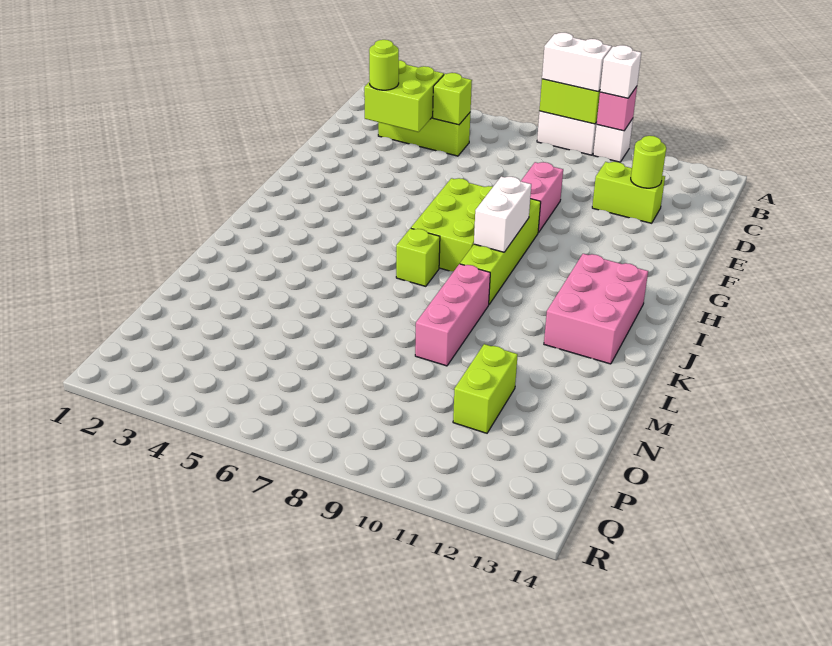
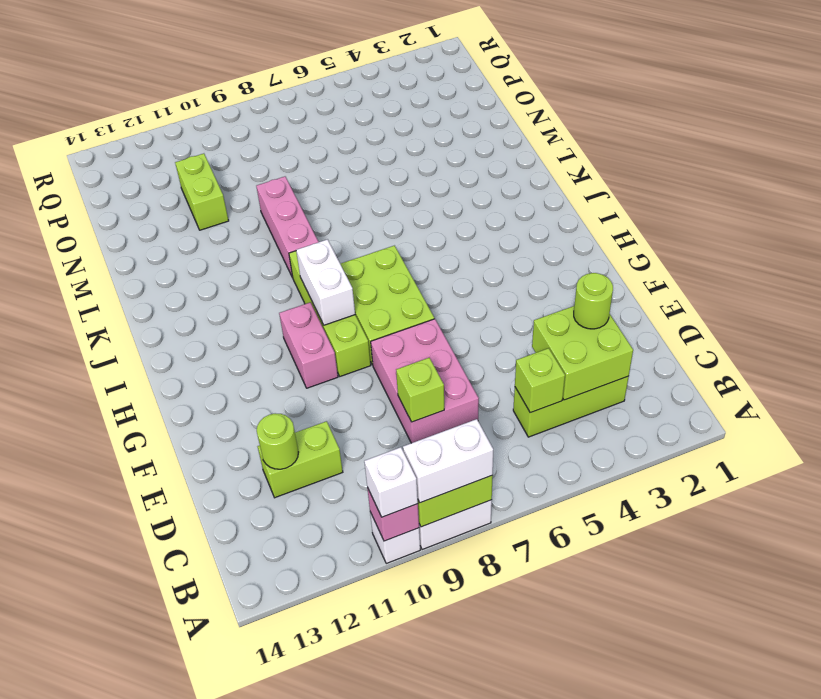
pink 1x2 brick [521,162,563,232] -> pink 1x2 brick moved to [279,302,338,388]
pink 2x3 brick [544,254,648,364] -> pink 2x3 brick moved to [371,319,479,443]
lime 1x1 brick [396,228,440,286] -> lime 1x1 brick moved to [396,357,444,422]

